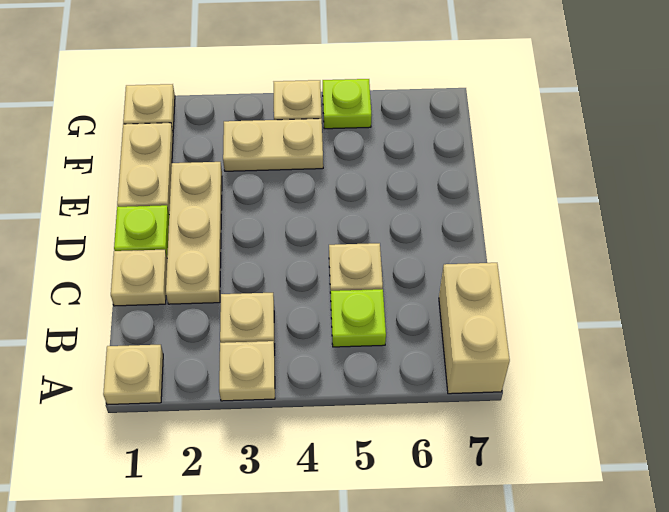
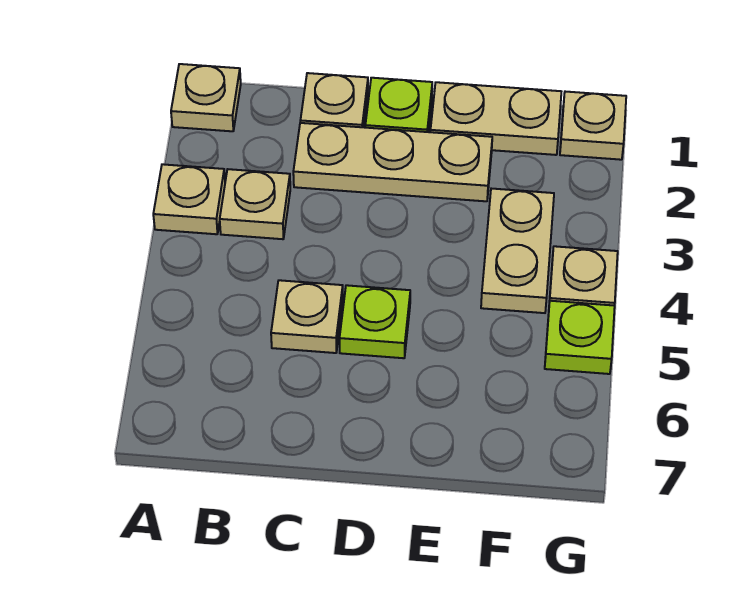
tan 1x2 brick [439,263,510,394] -> none
lime 1x1 plate [331,289,386,347] -> lime 1x1 plate moved to [340,285,410,358]

